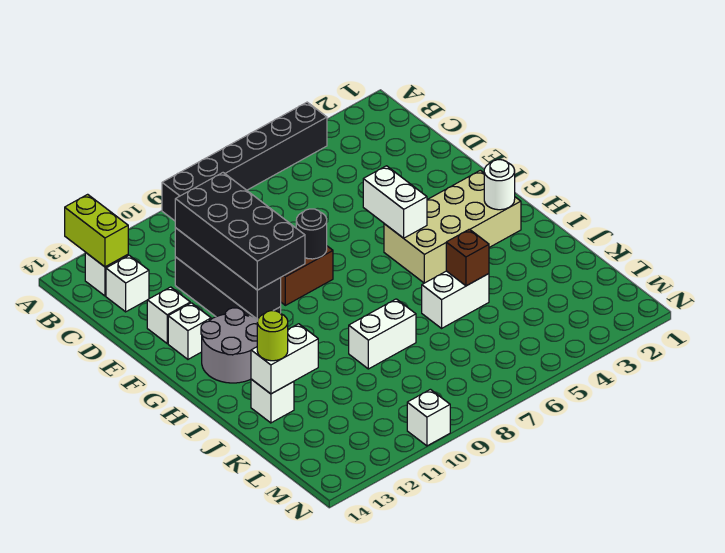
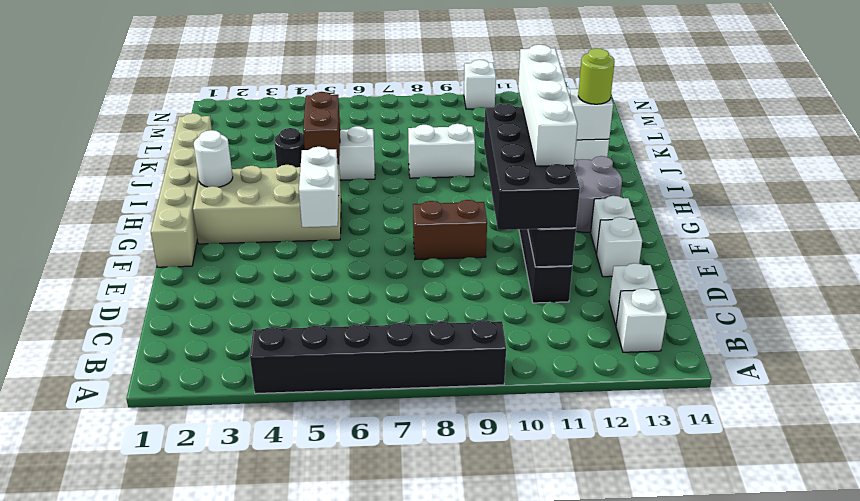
lime 1x2 brick [65,194,128,267] -> none
none -> white 1x4 brick [518,45,578,166]
none -> tan 1x6 brick [151,113,212,267]
black 1x1 round brick [296,209,327,259] -> black 1x1 round brick moved to [274,128,305,168]
brown 1x1 brick [446,229,489,286] -> brown 1x2 brick [303,92,340,165]

